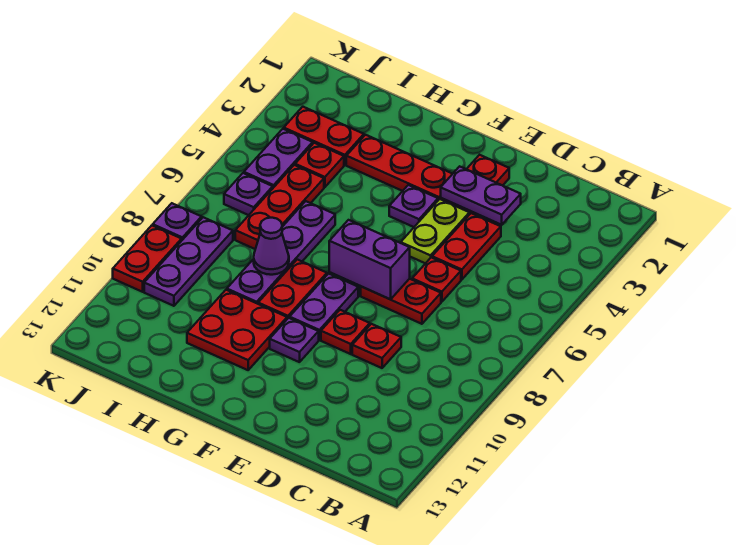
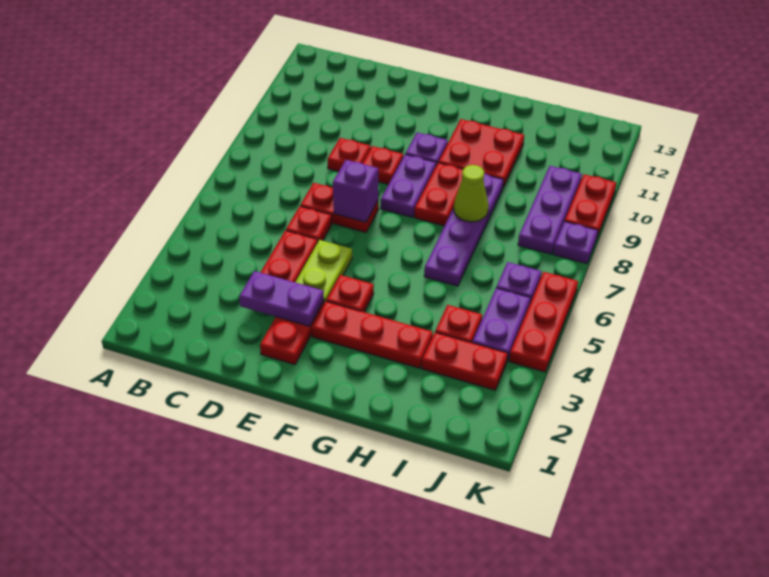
purple 1x2 brick [329,220,410,299] -> purple 1x1 brick [333,160,378,222]
purple 1x1 plate [389,185,438,227] -> red 1x1 plate [326,275,374,312]
purple 1x1 cone [254,218,289,275] -> lime 1x1 cone [454,165,489,222]
red 1x3 plate [235,165,324,249] -> red 1x3 plate moved to [509,272,578,372]

